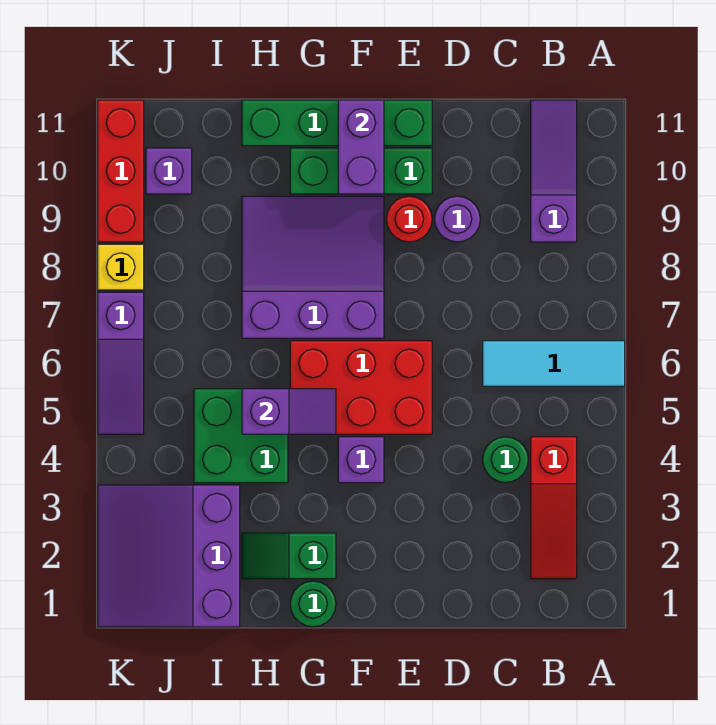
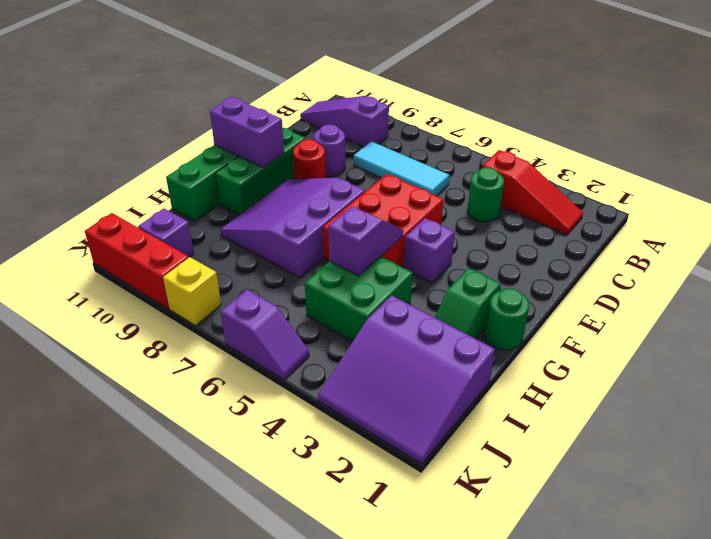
cyan 1x3 tile [483,341,625,386] -> cyan 1x3 tile turned to [354,141,450,196]
purple 1x3 slope [98,292,144,434] -> purple 1x2 slope [221,290,309,380]

